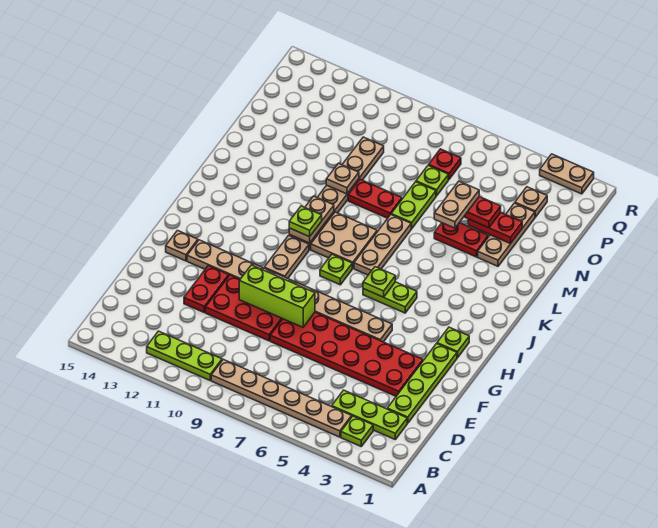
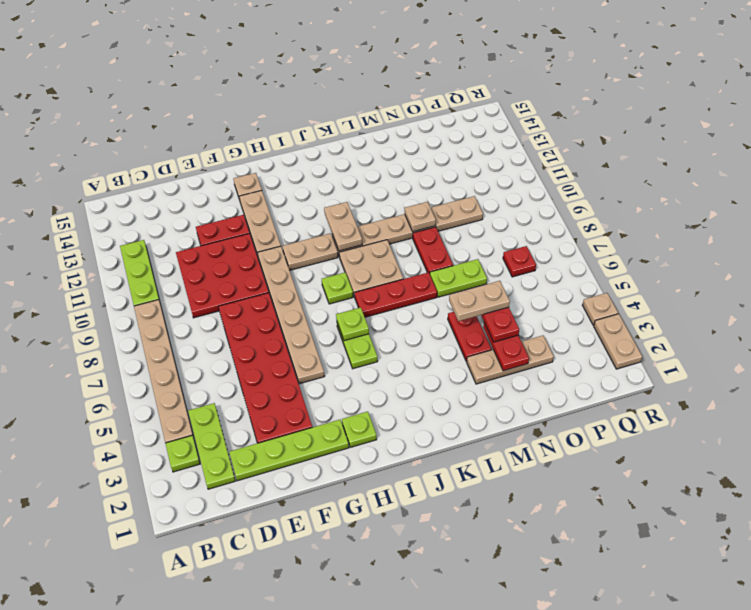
red 2x3 plate [205,275,282,341] -> red 3x3 plate [176,233,269,318]
lime 1x3 brick [239,265,315,327] -> none
tan 1x3 plate [354,215,411,275] -> red 1x3 plate [355,272,437,317]
tan 1x2 plate [289,196,334,243] -> tan 1x2 plate turned to [324,202,362,251]
lime 1x1 plate [289,206,322,237] -> none
lime 1x1 plate [416,165,448,196] -> none
tan 1x1 plate [515,187,547,217] -> tan 1x1 plate moved to [582,293,618,325]

